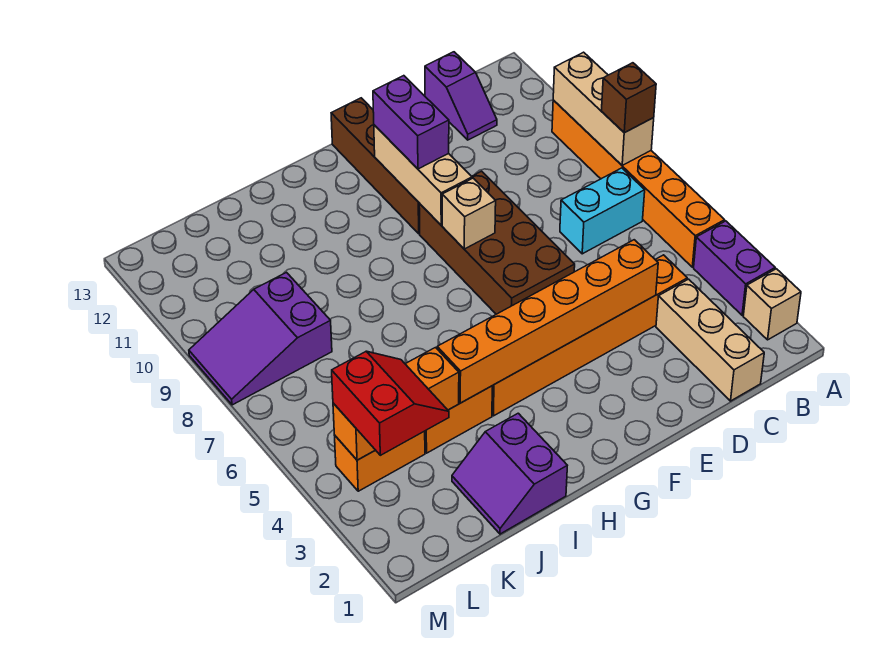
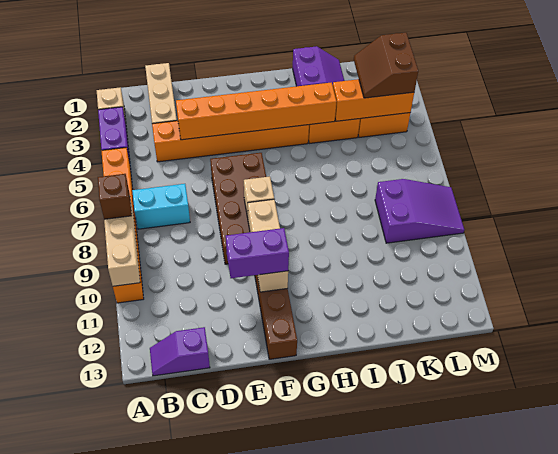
purple 1x2 slope [425,52,497,140] -> purple 1x2 slope turned to [150,327,210,376]
purple 1x2 brick [373,76,449,169] -> purple 1x2 brick turned to [226,228,289,278]
red 2x2 slope [332,351,449,455] -> brown 2x2 slope [354,33,418,98]

